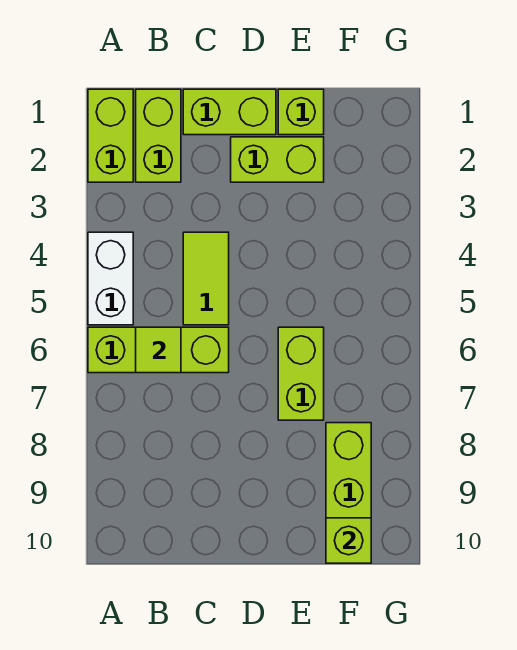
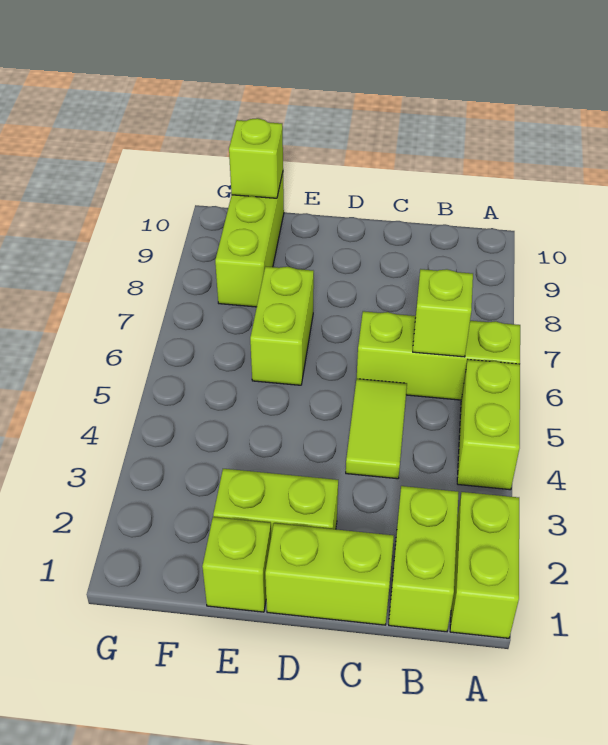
white 1x2 brick [88,232,133,325] -> lime 1x2 brick [457,360,520,490]
lime 1x1 tile [136,327,181,373] -> lime 1x1 brick [413,269,473,357]

